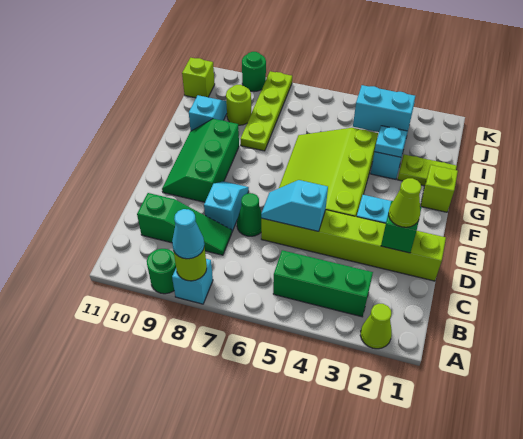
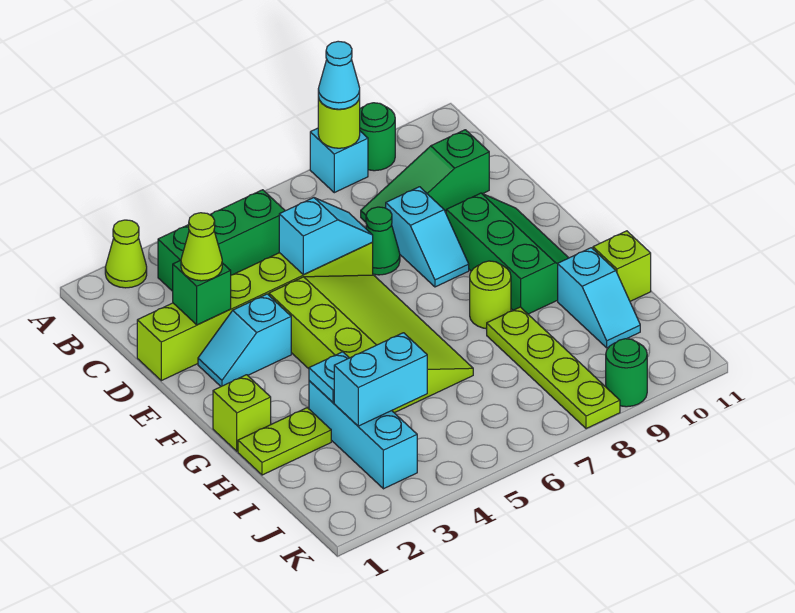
lime 1x1 round brick [226,85,251,125] -> lime 1x1 round brick moved to [470,261,511,329]
lime 1x1 brick [182,58,215,98] -> lime 1x1 brick moved to [593,231,651,301]

